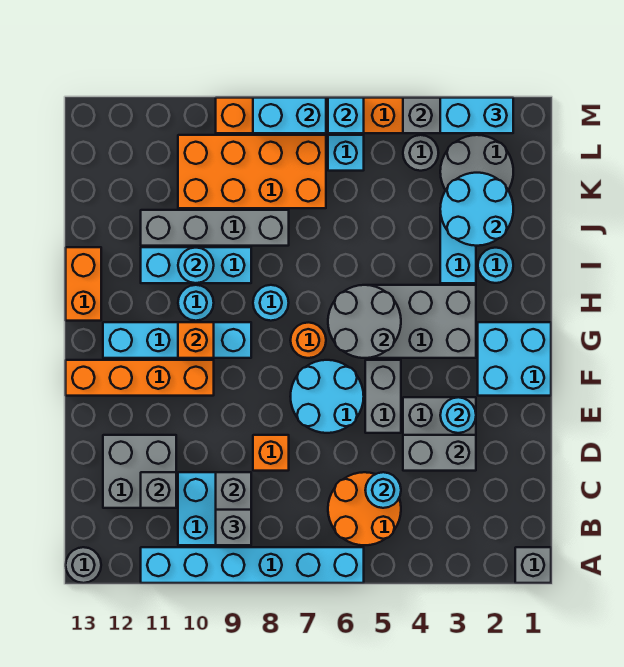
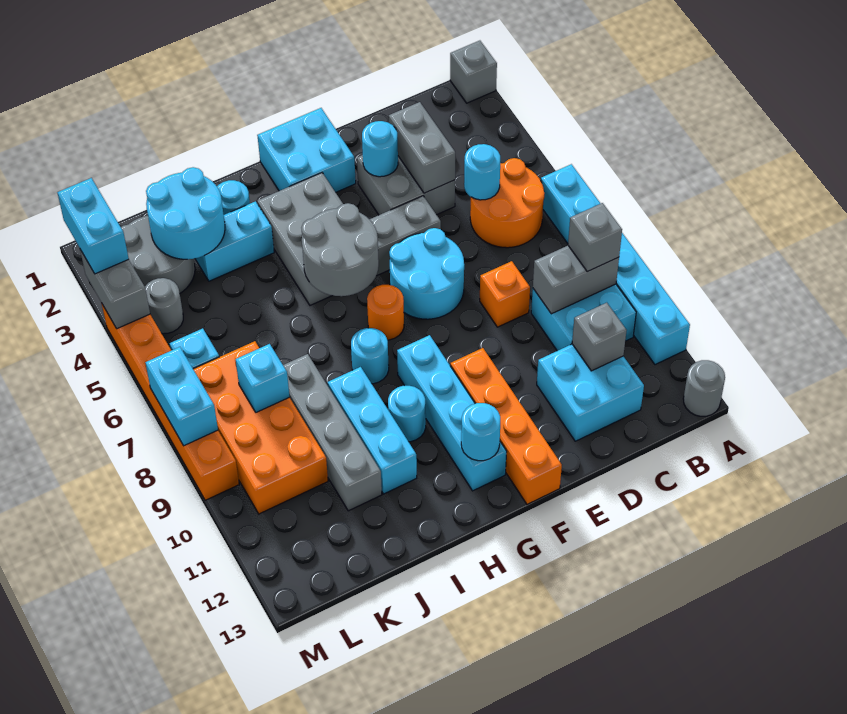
grey 2x2 brick [103,435,176,508] -> cyan 2x2 brick [537,344,644,441]
orange 1x1 brick [178,322,214,358] -> none
orange 1x2 brick [66,247,101,321] -> none
cyan 1x1 round brick [178,248,214,283] -> cyan 1x1 round brick moved to [461,403,500,461]
cyan 1x1 brick [328,98,364,133] -> cyan 1x1 brick moved to [236,344,290,412]

